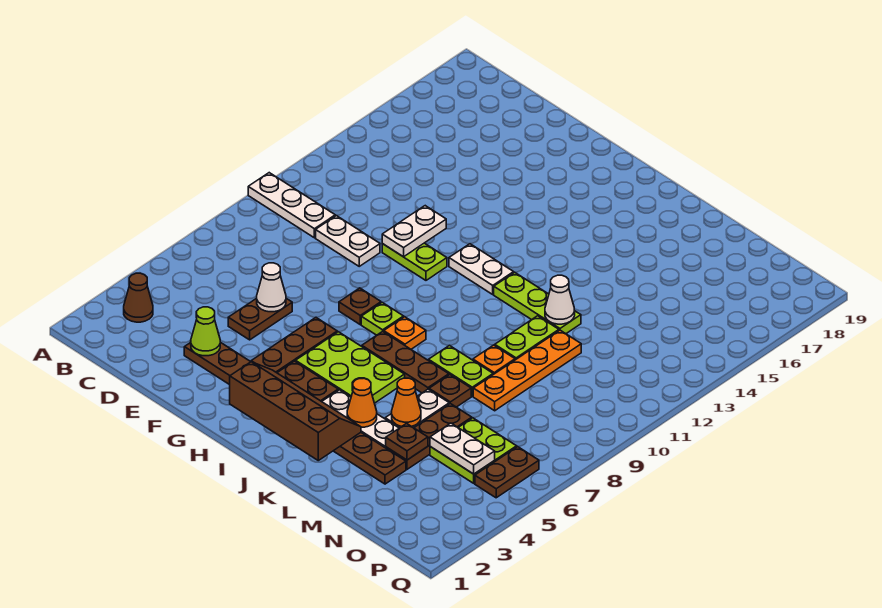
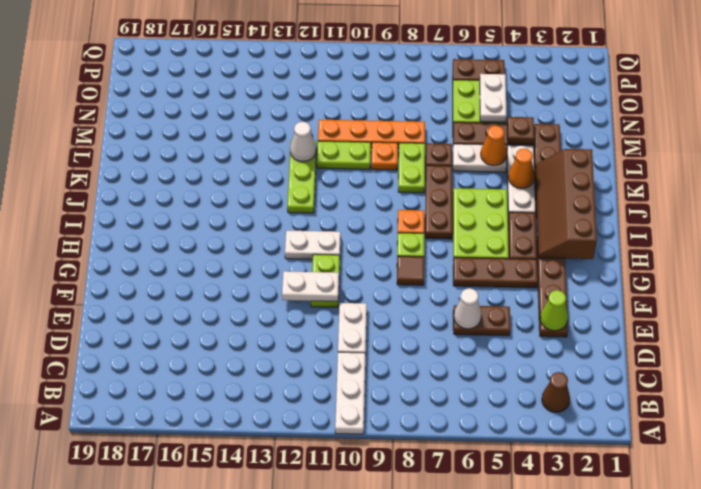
brown 1x1 plate [339,288,381,324] -> brown 1x1 tile [397,256,424,285]
white 1x2 plate [449,244,514,294] -> white 1x2 plate turned to [285,231,341,259]

